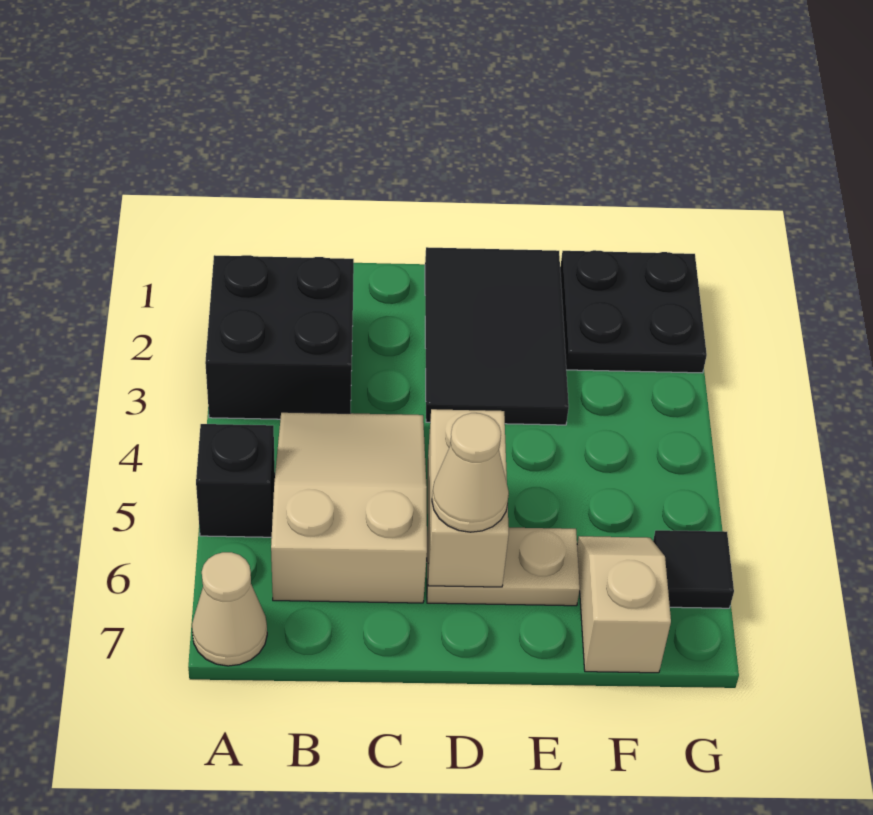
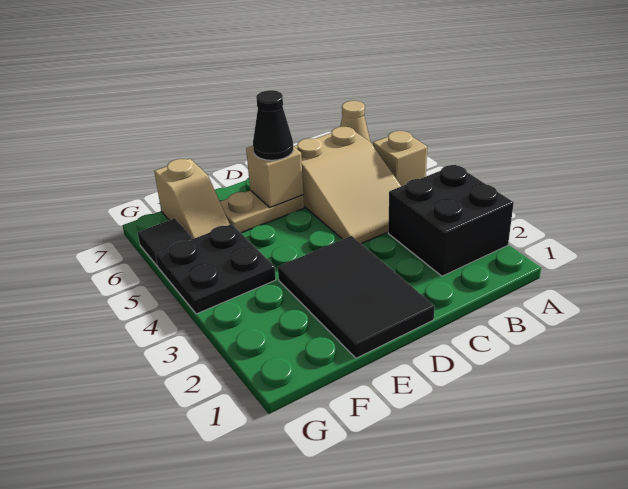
black 1x1 brick [196,424,275,537] -> tan 1x1 brick [373,131,427,186]
tan 1x2 brick [428,409,509,587] -> tan 1x1 brick [246,146,303,207]
tan 1x1 cone [432,413,509,532] -> black 1x1 cone [253,90,294,160]
black 2x2 plate [560,250,707,373] -> black 2x2 plate moved to [155,224,276,314]

